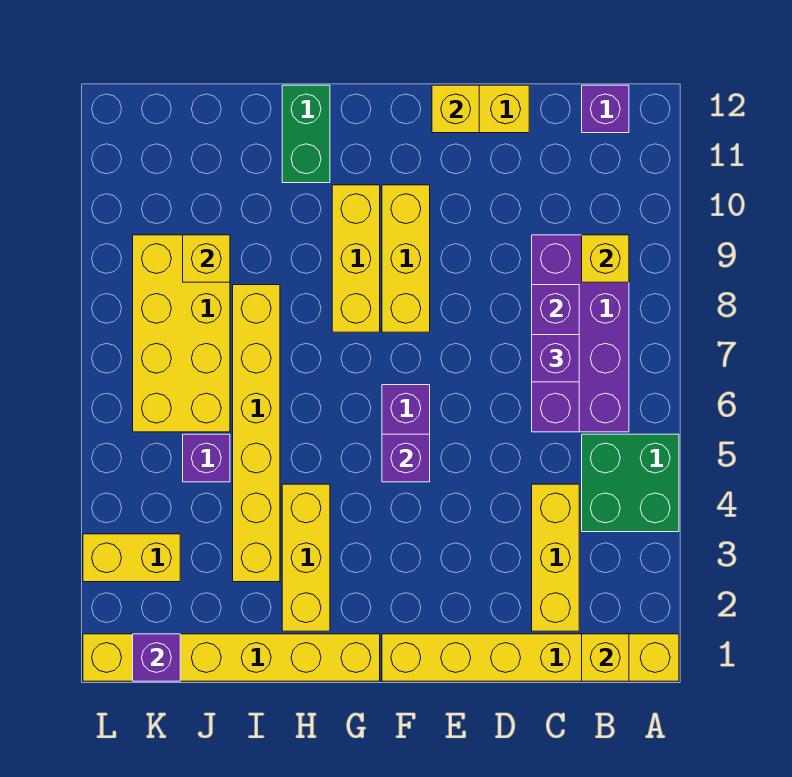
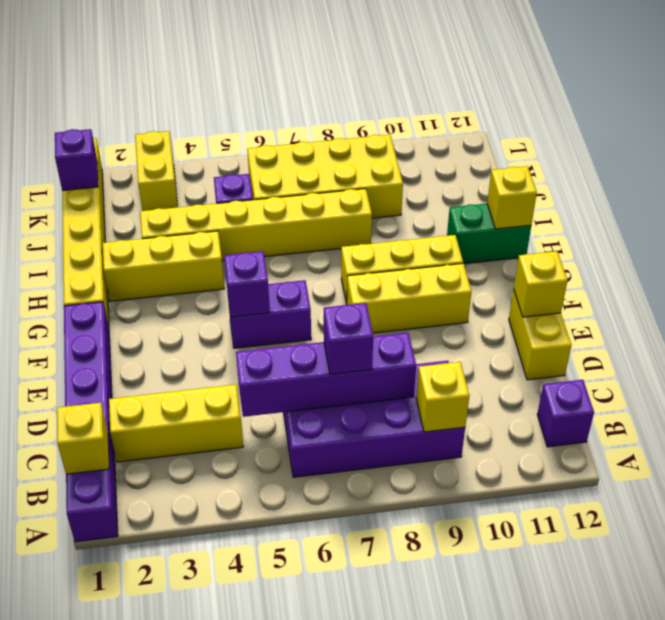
yellow 1x6 brick [382,634,679,681] -> purple 1x6 brick [64,302,118,542]
green 2x2 brick [582,434,679,532] -> none
purple 1x3 brick [532,285,579,432] -> purple 1x4 brick [236,333,416,417]
yellow 1x1 brick [183,235,230,282] -> yellow 1x1 brick moved to [487,166,537,229]

